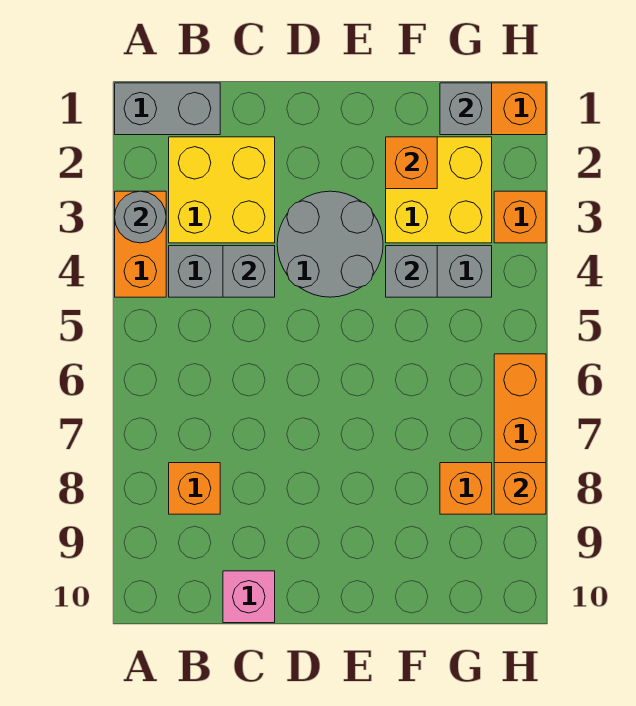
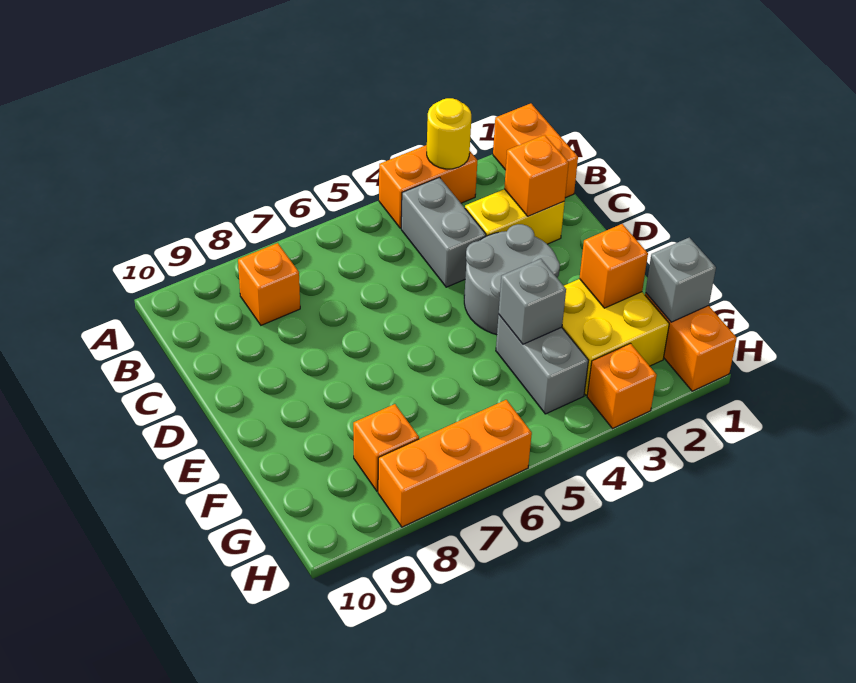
grey 1x2 brick [115,83,220,135] -> orange 1x2 brick [493,103,578,198]
grey 1x1 round brick [115,191,166,243] -> yellow 1x1 round brick [427,98,471,169]
yellow 2x2 brick [169,137,275,243] -> yellow 1x2 brick [465,189,565,244]
grey 1x1 brick [223,246,275,297] -> none
pink 1x1 brick [223,571,275,623] -> none
orange 1x1 brick [494,463,546,514] -> orange 1x1 brick moved to [504,135,569,216]

